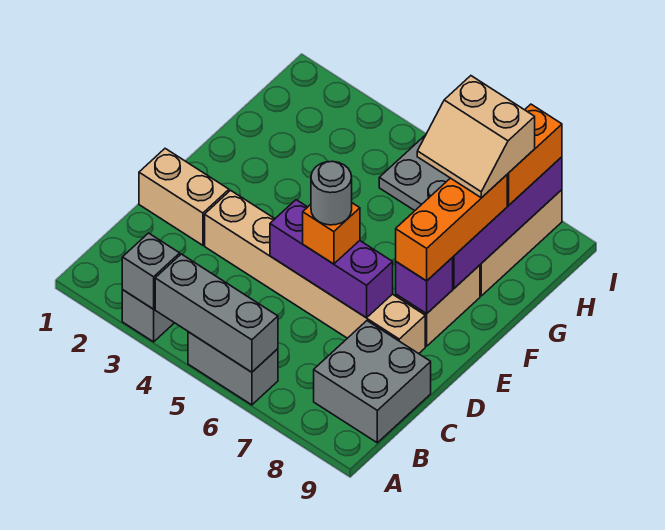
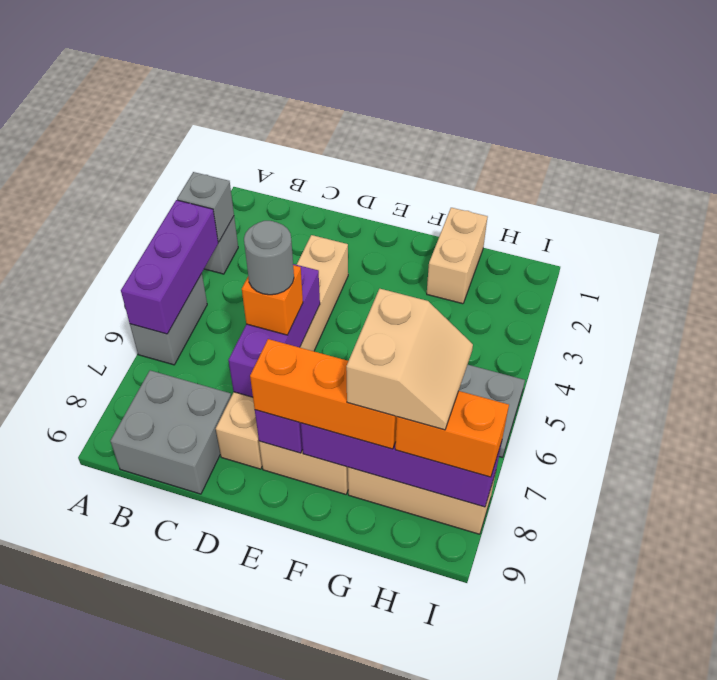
grey 1x3 brick [155,254,278,372] -> purple 1x3 brick [121,200,218,334]
tan 1x2 brick [139,149,229,245] -> tan 1x2 brick moved to [427,208,488,304]
tan 2x2 slope [417,76,535,198] -> tan 2x2 slope turned to [346,289,473,430]

